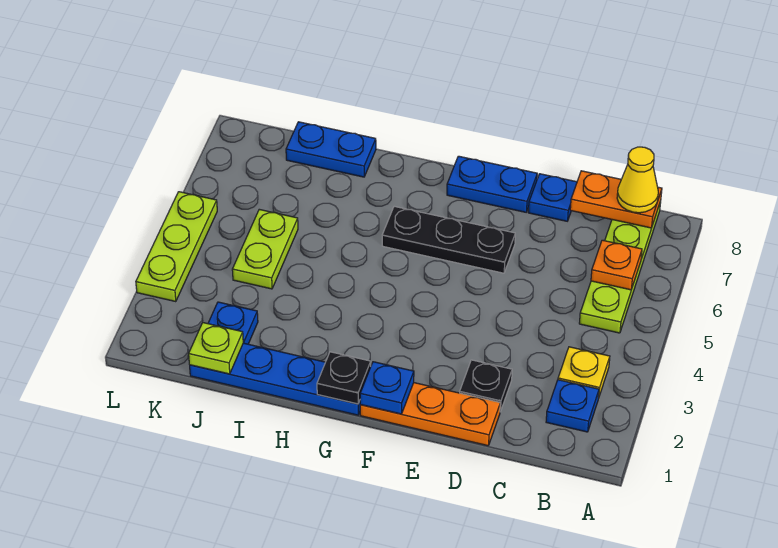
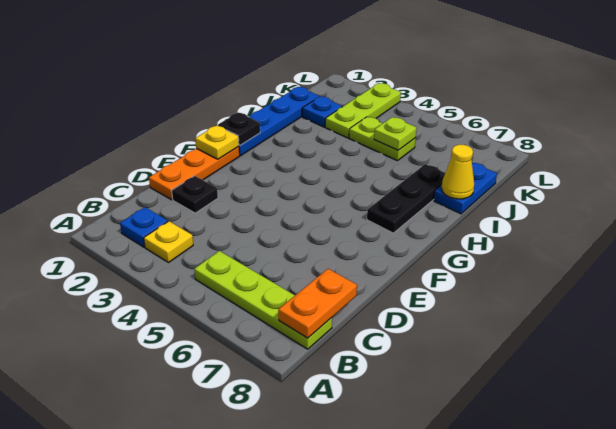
orange 1x1 plate [591,240,642,290] -> none
yellow 1x1 cone [617,147,658,213] -> yellow 1x1 cone moved to [441,145,474,199]
blue 1x1 plate [528,174,577,221] -> none
black 1x3 plate [382,206,515,273] -> black 1x3 plate moved to [367,164,445,233]
blue 1x2 plate [447,156,537,212] -> none
blue 1x1 plate [360,362,414,414] -> yellow 1x1 plate [195,125,239,159]
lime 1x1 plate [189,323,243,374] -> lime 1x1 plate moved to [374,117,416,150]
lime 1x3 plate [136,192,217,302] -> lime 1x3 plate turned to [325,83,401,138]

